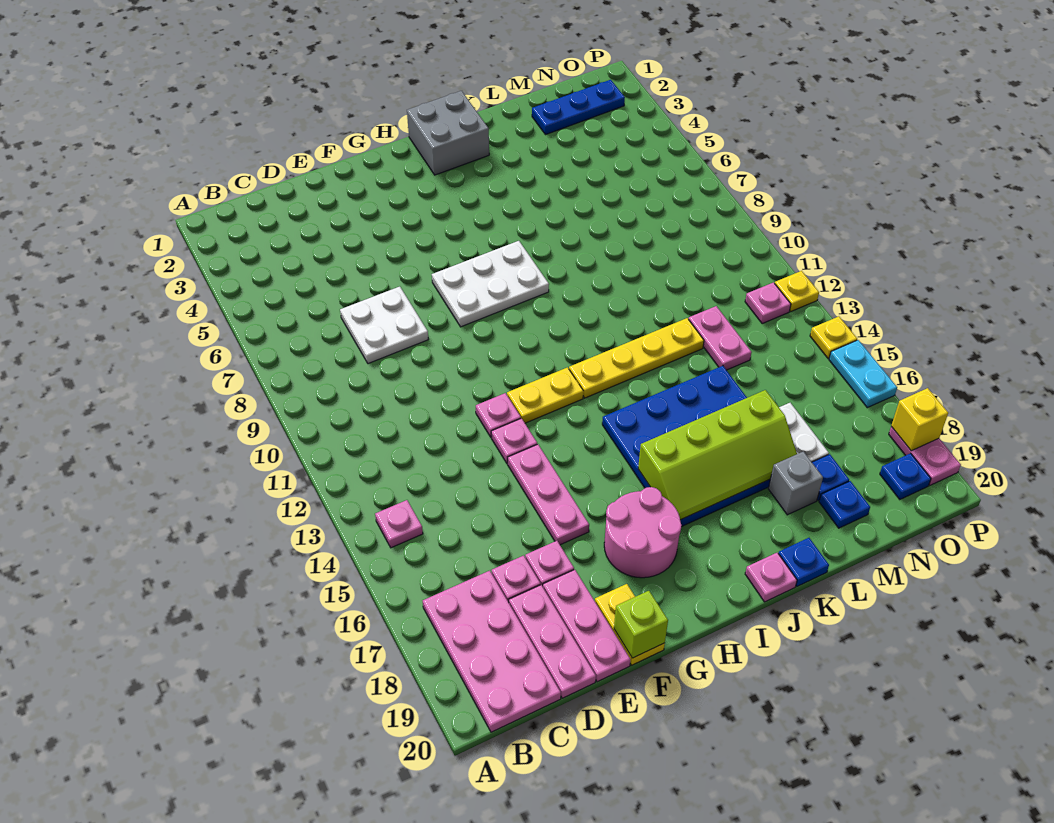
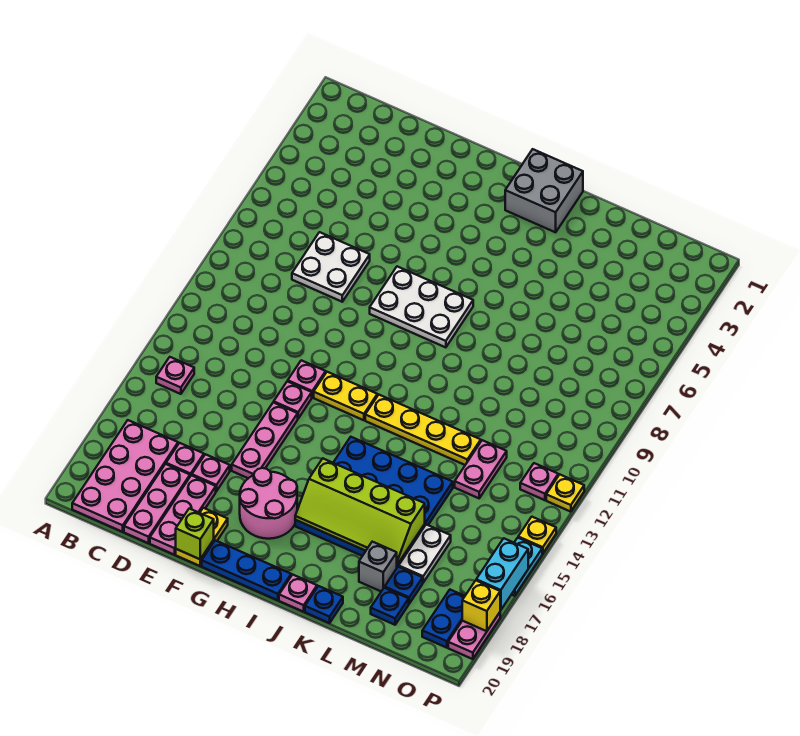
blue 1x3 plate [532,80,625,135] -> blue 1x3 plate moved to [202,540,291,600]
blue 1x1 plate [880,453,931,499] -> blue 1x2 plate [422,590,465,648]
none -> cyan 1x2 brick [476,538,528,610]

